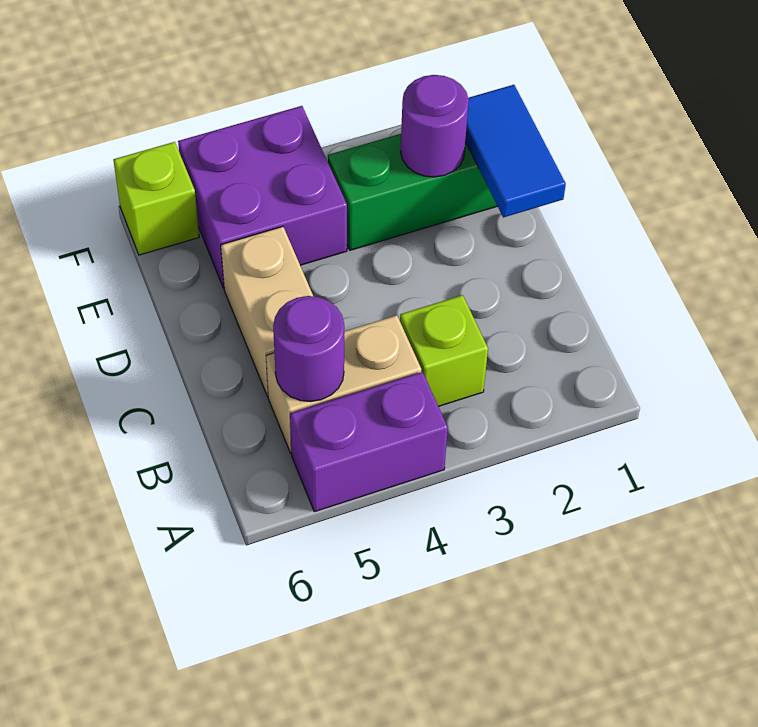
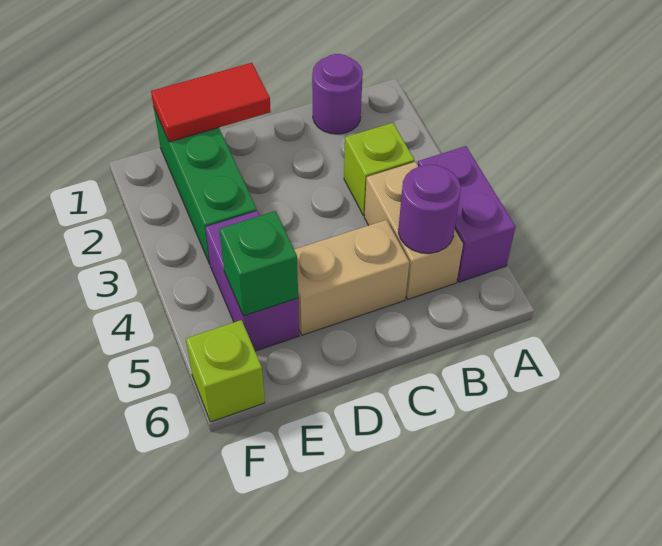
blue 1x2 tile [465,85,566,217] -> red 1x2 tile [151,63,271,142]
purple 1x1 round brick [401,75,469,177] -> purple 1x1 round brick moved to [312,54,363,134]
purple 2x2 brick [178,106,347,288] -> purple 1x2 brick [205,211,299,351]
none -> green 1x1 brick [219,211,298,316]

